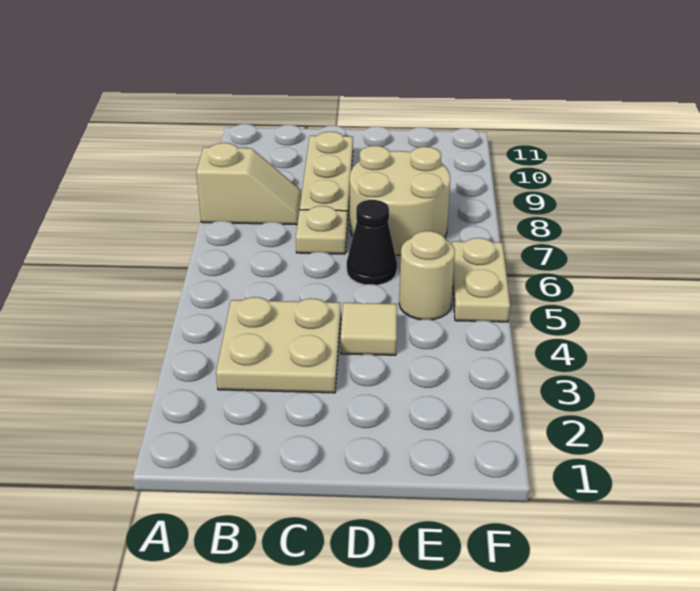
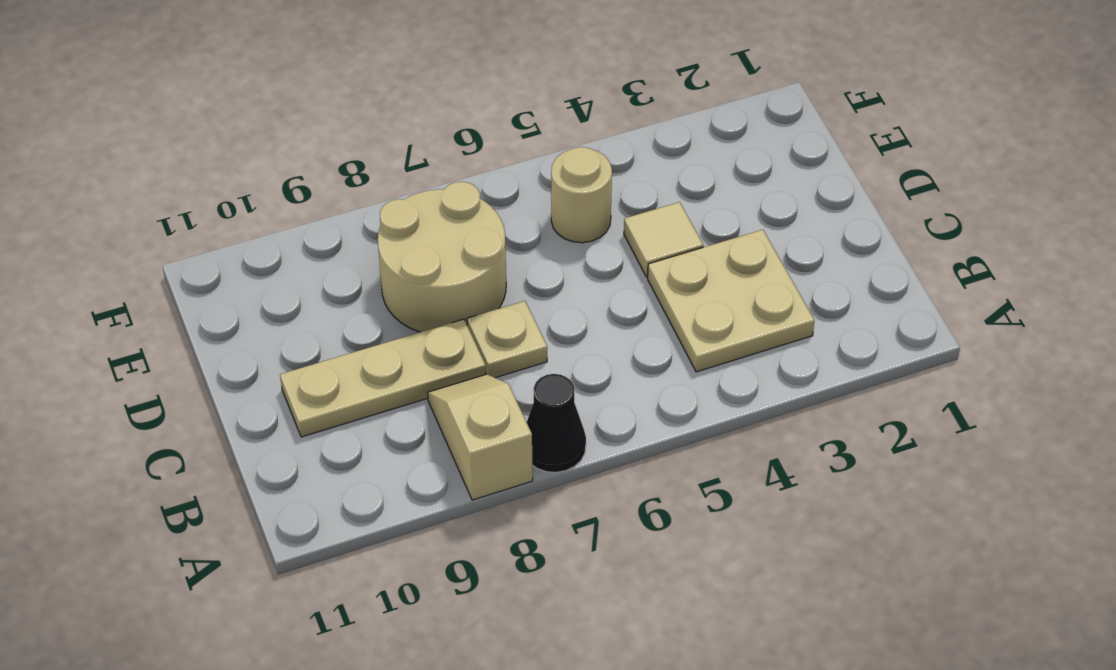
black 1x1 cone [347,200,397,285] -> black 1x1 cone moved to [527,374,586,472]
tan 1x2 plate [452,238,510,322] -> none

